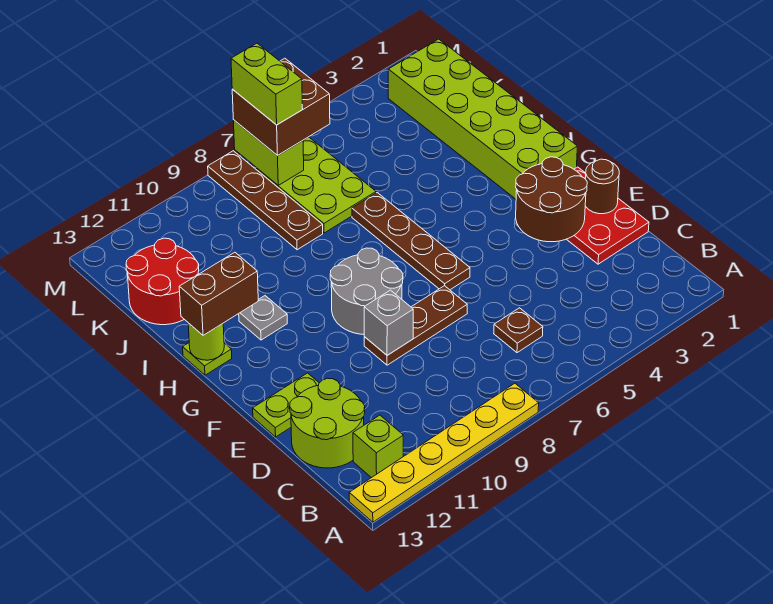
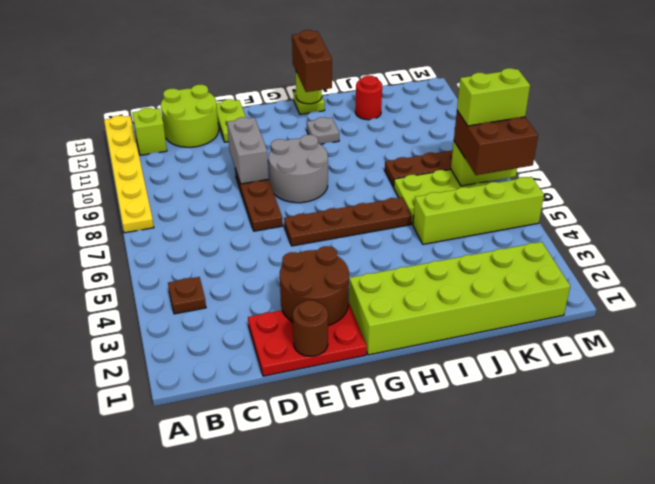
brown 1x1 plate [494,308,543,353] -> brown 1x1 plate moved to [168,277,206,314]
grey 1x1 brick [364,290,413,355] -> grey 1x2 brick [227,117,269,184]
none -> lime 1x4 brick [413,177,544,244]
red 2x2 round brick [126,238,199,325] -> red 1x1 round brick [355,76,382,120]

